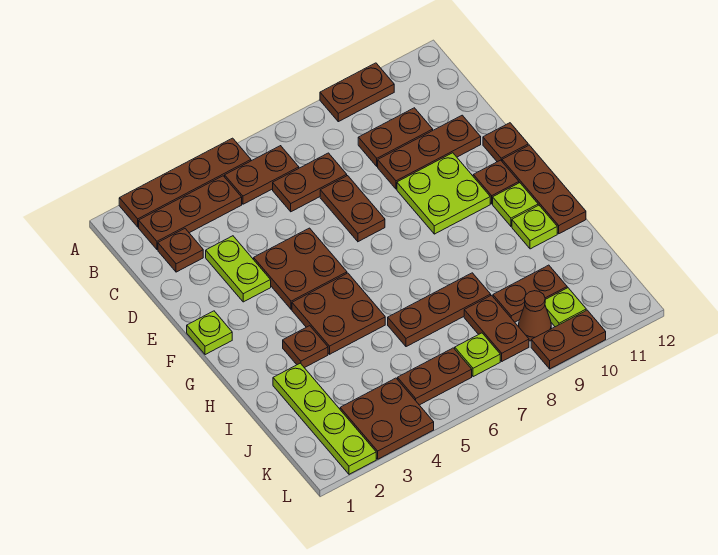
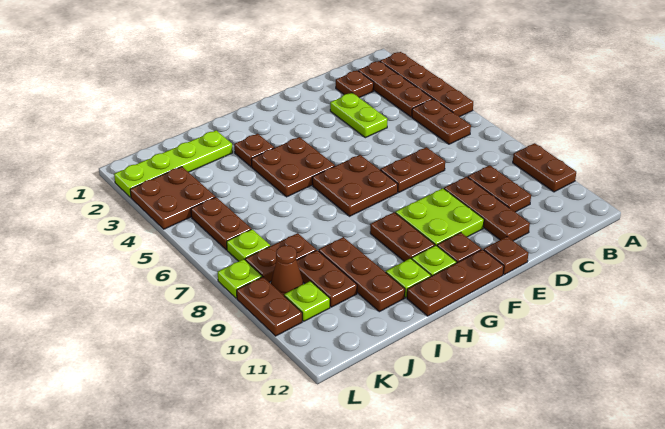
brown 1x2 plate [273,153,347,212] -> brown 1x2 plate moved to [370,212,435,261]
lime 1x2 plate [206,236,271,302] -> lime 1x2 plate turned to [330,93,387,138]
brown 2x2 plate [254,228,347,309] -> brown 2x2 plate moved to [312,155,398,216]
lime 1x1 plate [187,311,232,355] -> lime 1x1 plate moved to [218,259,262,298]
brown 1x3 plate [388,273,491,347] -> brown 1x3 plate moved to [319,237,405,312]

